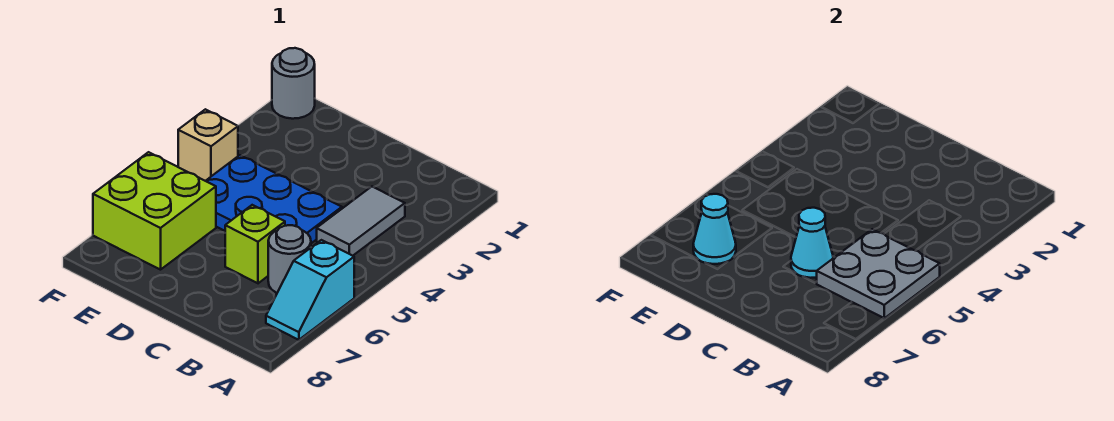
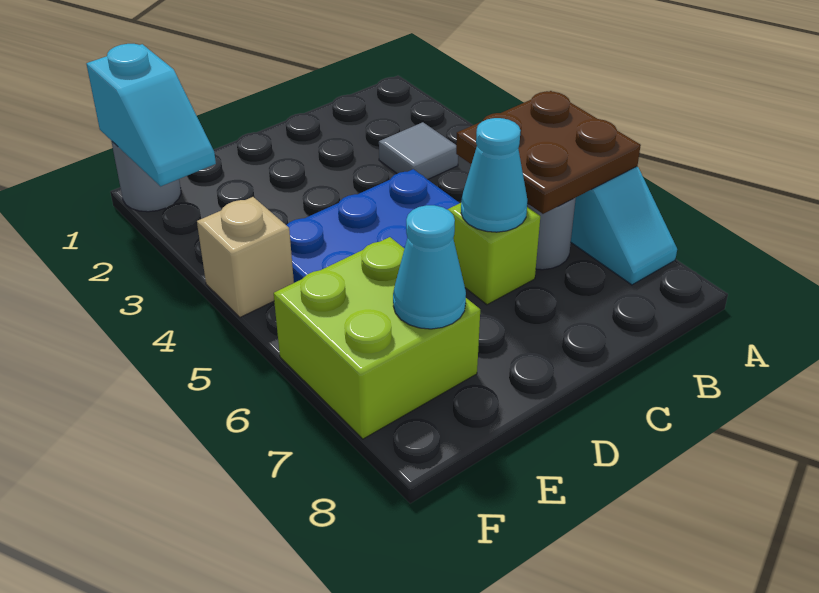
grey 2x2 plate [816,229,940,318] -> brown 2x2 plate [456,91,641,214]
grey 1x2 tile [317,187,405,256] -> grey 1x1 tile [379,122,458,179]
none -> cyan 1x2 slope [87,44,216,186]

